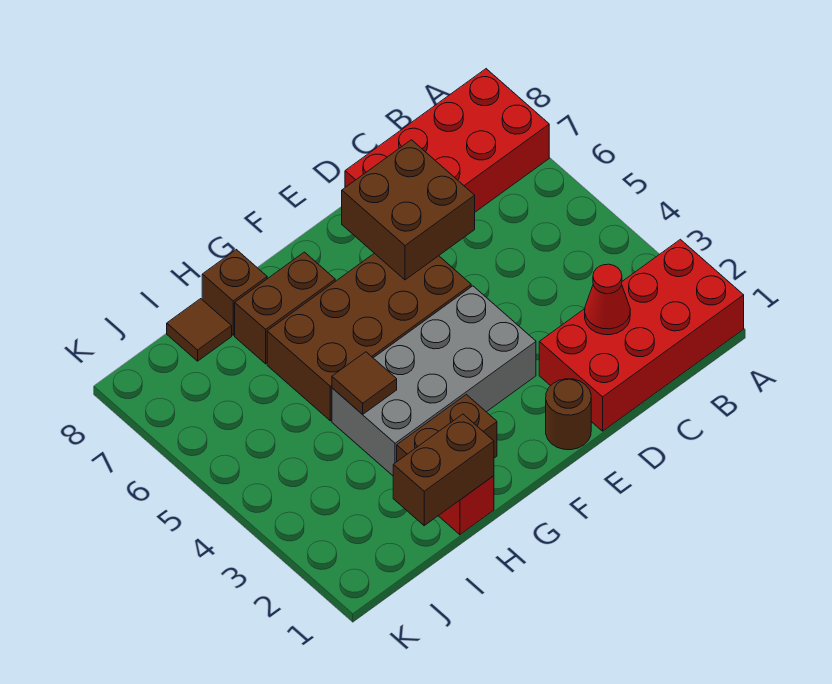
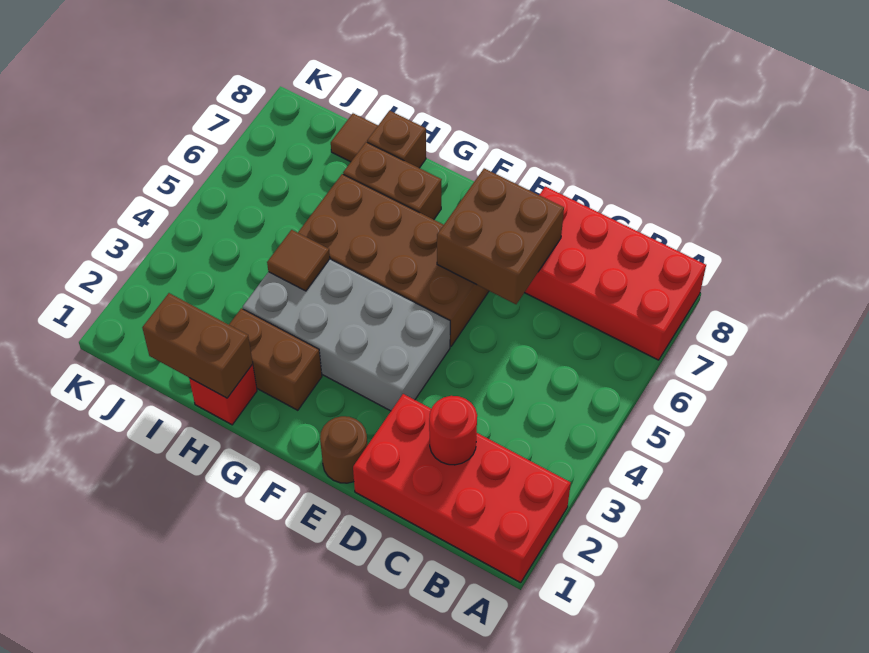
red 1x1 cone [585,264,630,335] -> red 1x1 round brick [429,396,477,465]

